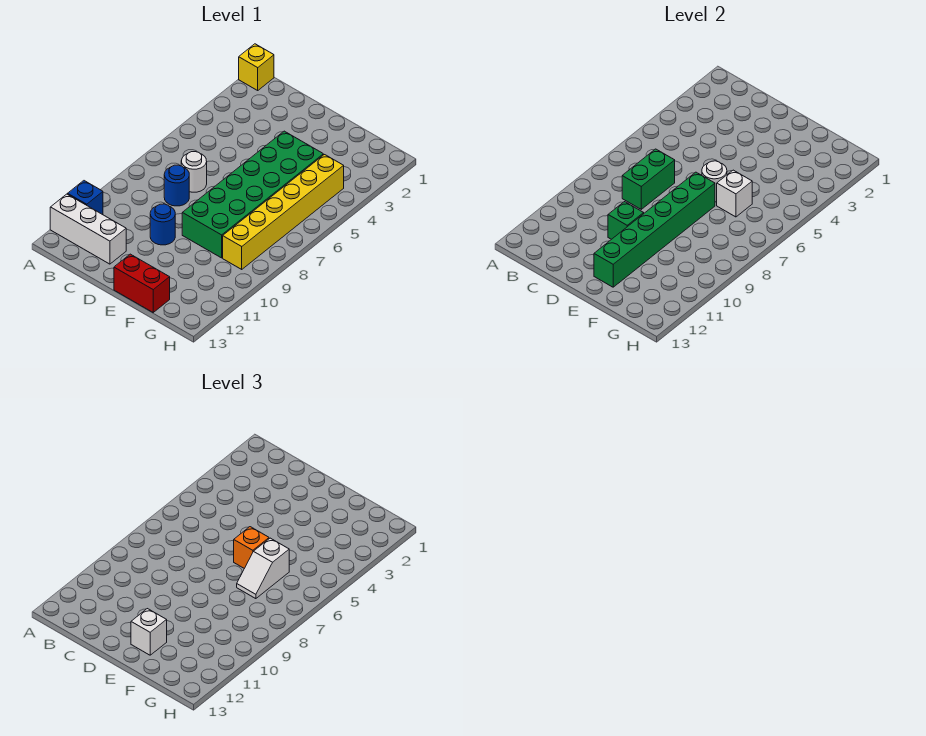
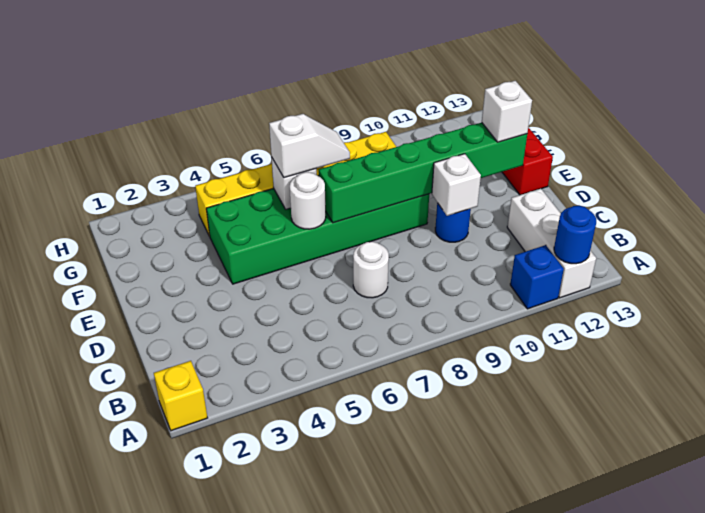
green 1x2 brick [622,149,675,209] -> none
blue 1x1 round brick [164,165,189,206] -> blue 1x1 round brick moved to [554,206,596,264]
green 1x1 brick [608,202,644,239] -> white 1x1 brick [432,154,481,216]
orange 1x1 brick [234,527,269,569] -> none

